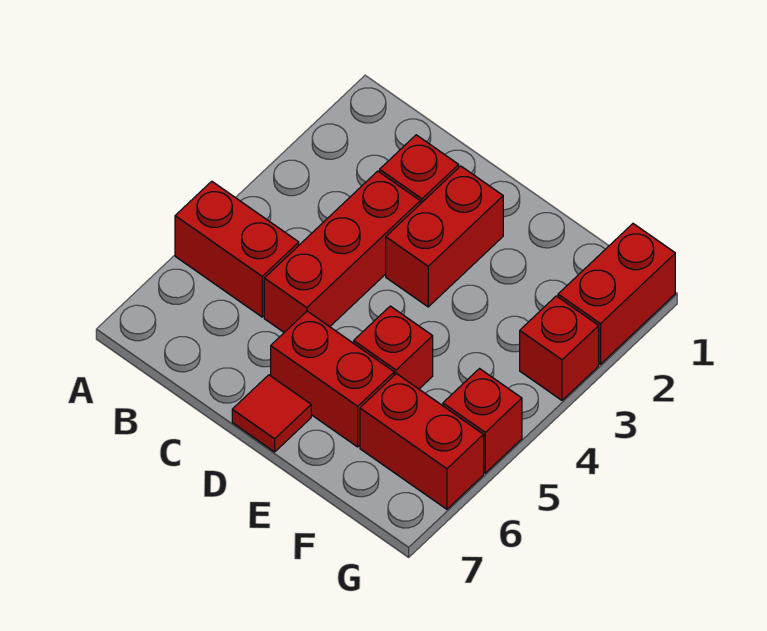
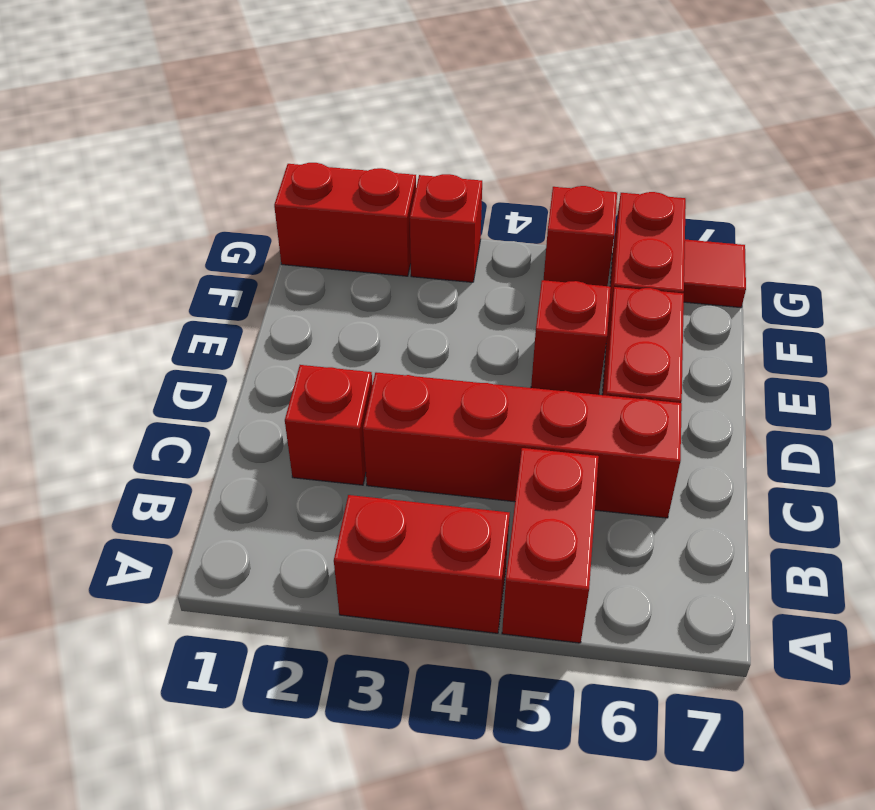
red 1x3 brick [264,171,420,332] -> red 1x4 brick [363,372,682,518]
red 1x2 brick [386,166,503,307] -> red 1x2 brick moved to [334,495,510,633]
red 1x1 tile [232,375,311,452] -> red 1x1 tile moved to [684,240,746,308]

